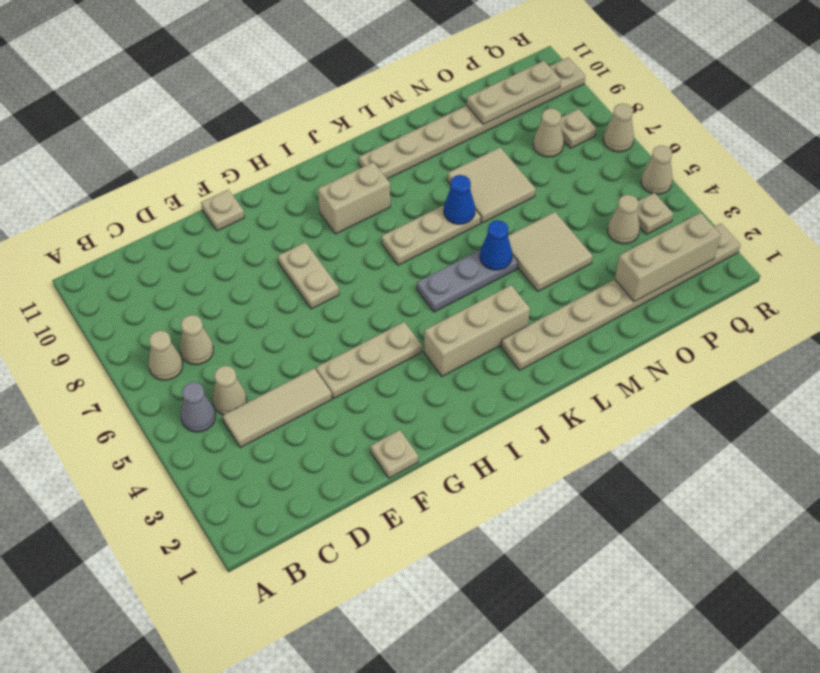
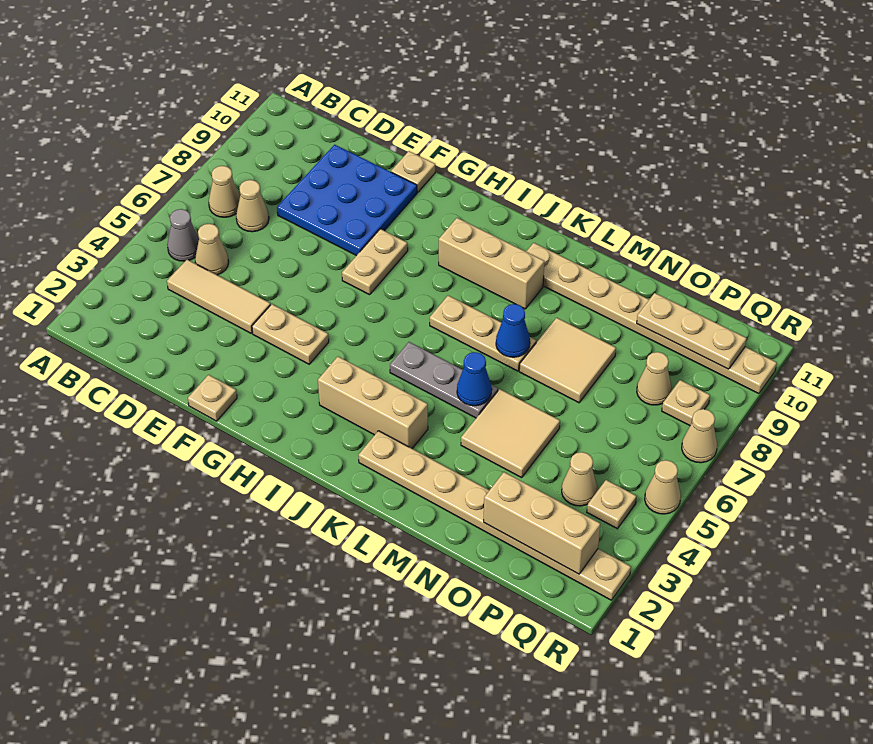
none -> blue 3x3 plate [277,145,417,256]
tan 1x3 plate [316,322,422,399] -> tan 1x2 plate [252,304,329,364]
tan 1x2 brick [318,162,390,234] -> tan 1x3 brick [439,218,544,309]

